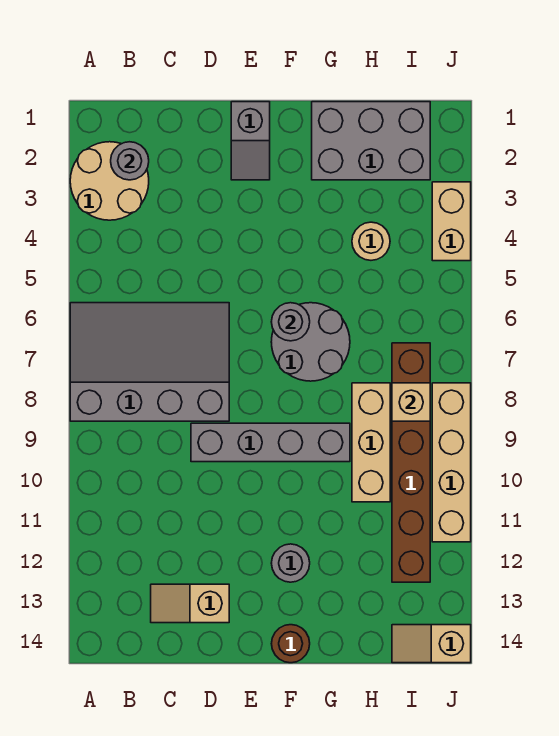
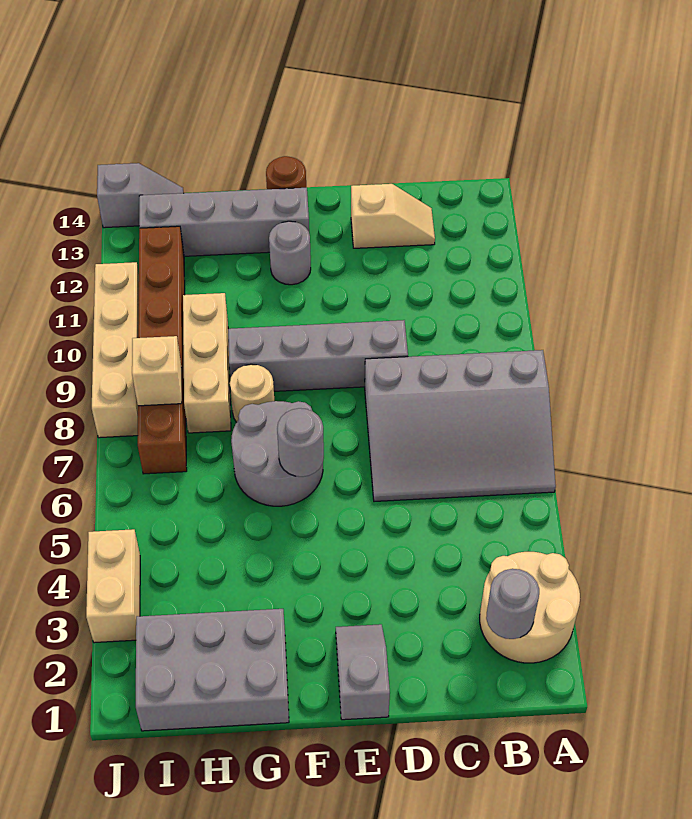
none -> grey 1x4 brick [139,187,309,256]
tan 1x1 round brick [352,222,390,260] -> tan 1x1 round brick moved to [230,364,274,422]
tan 1x2 slope [392,625,471,663] -> grey 1x2 slope [97,163,183,228]

